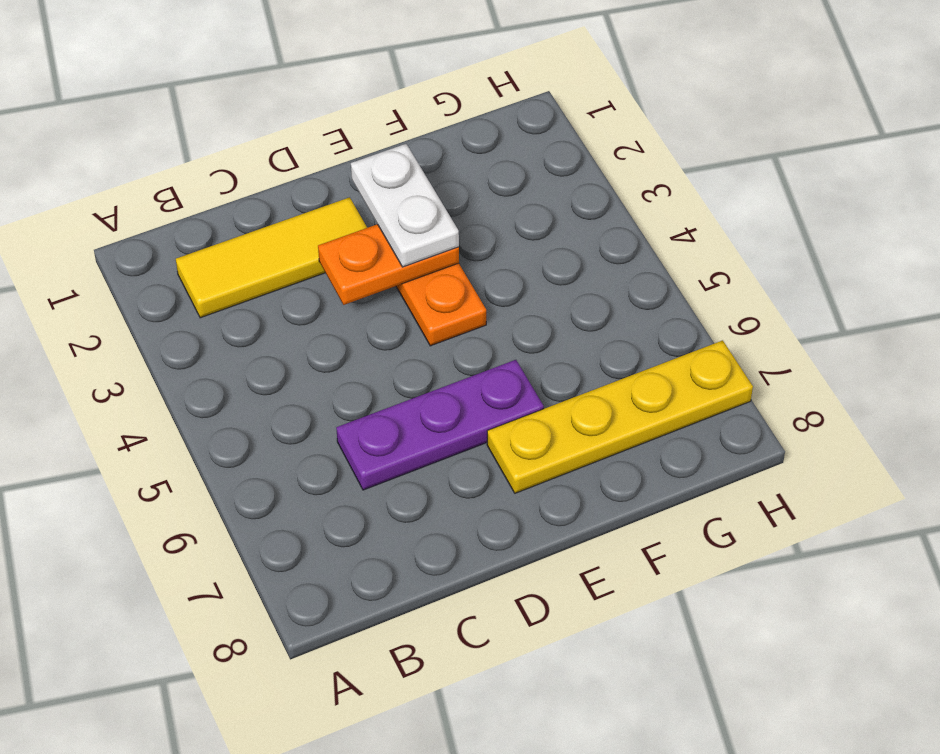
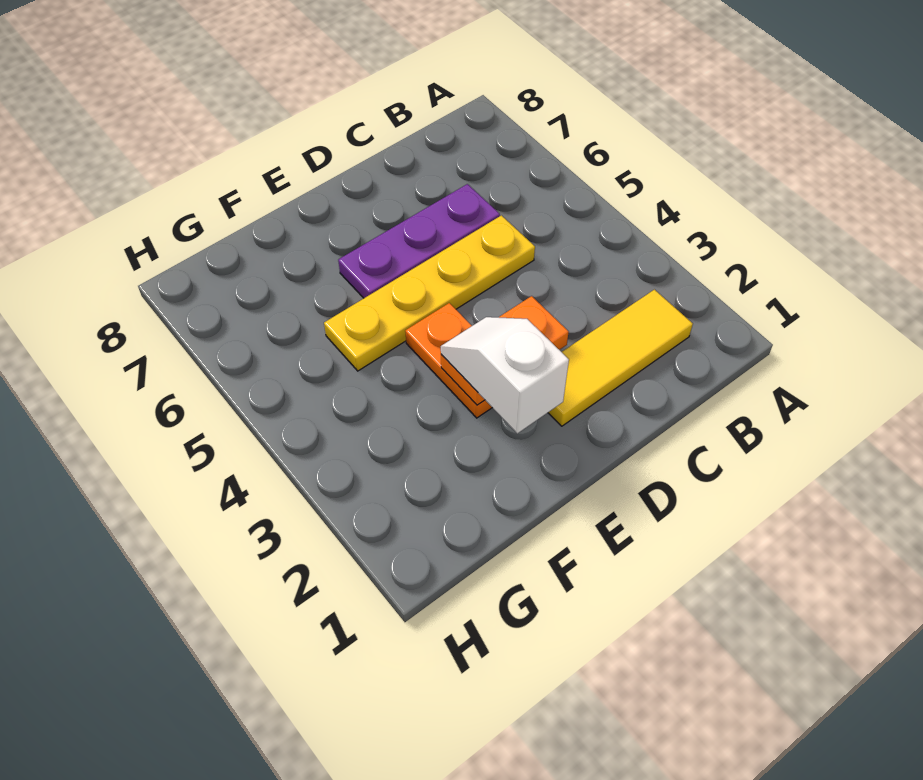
white 1x2 plate [351,144,459,267] -> white 1x2 slope [441,317,569,433]
yellow 1x4 plate [487,340,753,493] -> yellow 1x4 plate moved to [324,215,535,371]

